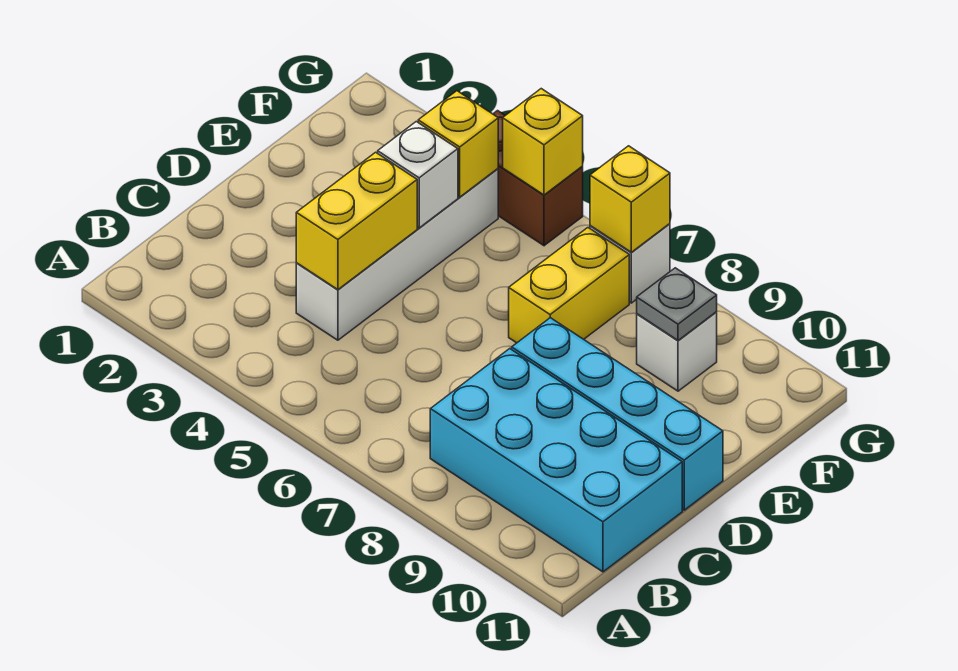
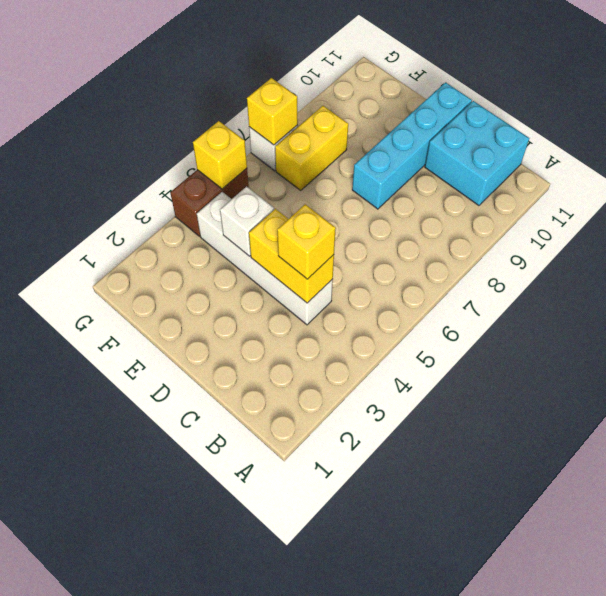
cyan 2x4 brick [430,349,682,572] -> cyan 2x2 brick [425,101,529,205]
yellow 1x2 brick [509,228,629,343] -> yellow 1x2 brick turned to [275,106,348,190]
yellow 1x1 brick [418,91,498,197] -> yellow 1x1 brick moved to [277,204,336,279]
white 1x1 brick [637,312,717,391] -> none
grey 1x1 plate [637,268,717,340] -> none

